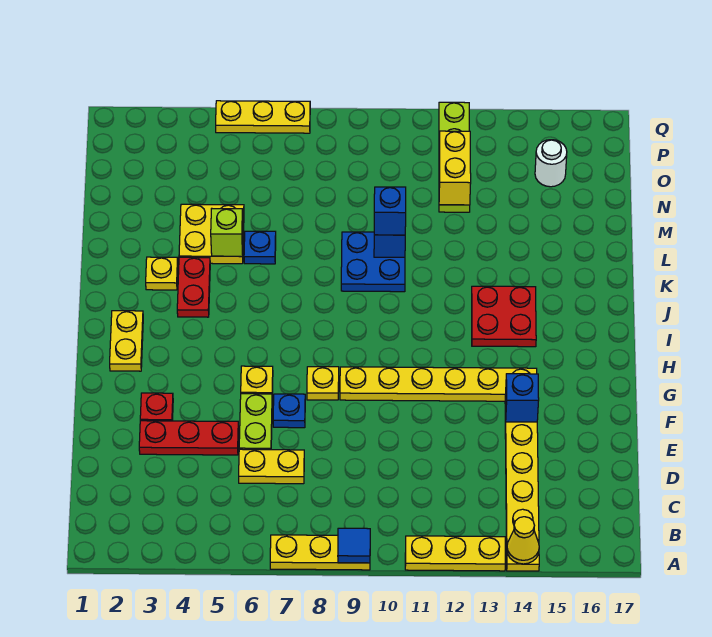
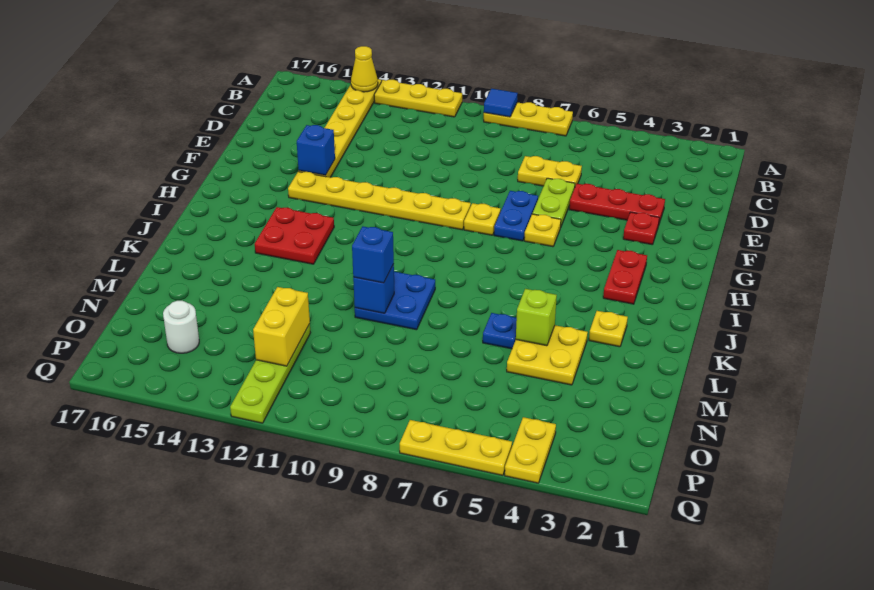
blue 1x1 plate [273,394,305,428] -> blue 1x2 plate [494,191,538,241]
yellow 1x2 plate [110,311,143,371] -> yellow 1x2 plate moved to [505,417,556,483]
red 1x2 plate [177,257,210,317] -> red 1x2 plate moved to [603,250,647,304]

